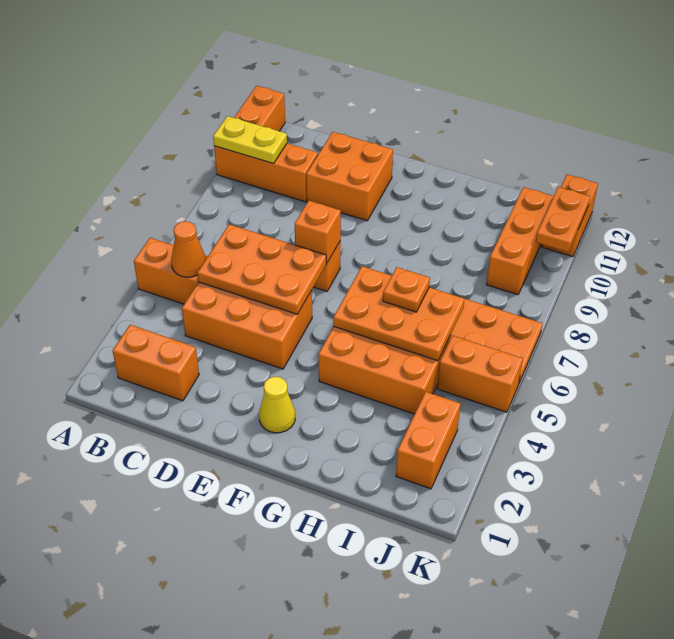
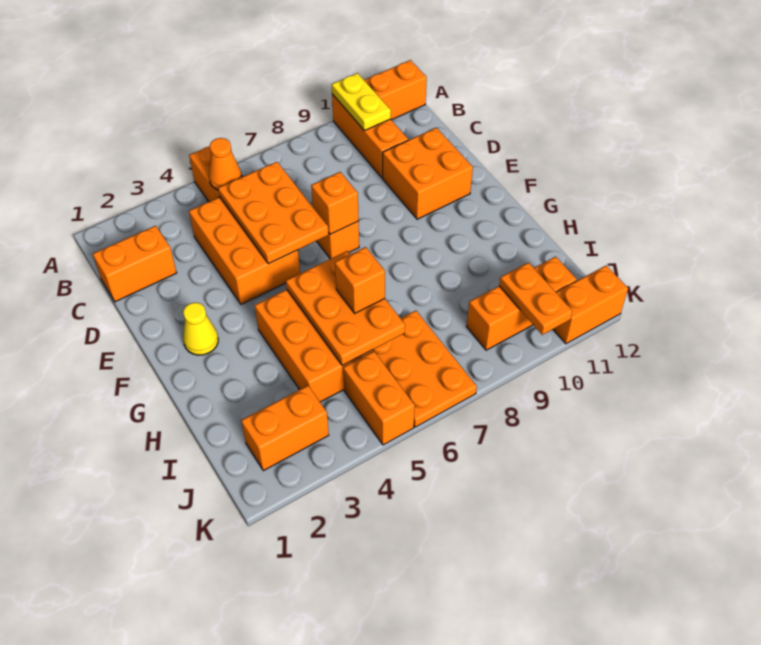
orange 1x2 brick [113,325,199,401] -> orange 1x2 brick turned to [93,226,177,302]
orange 1x1 plate [383,267,430,312] -> orange 1x1 brick [335,247,385,313]
orange 1x2 plate [536,187,590,252] -> orange 1x2 plate turned to [499,263,573,335]

